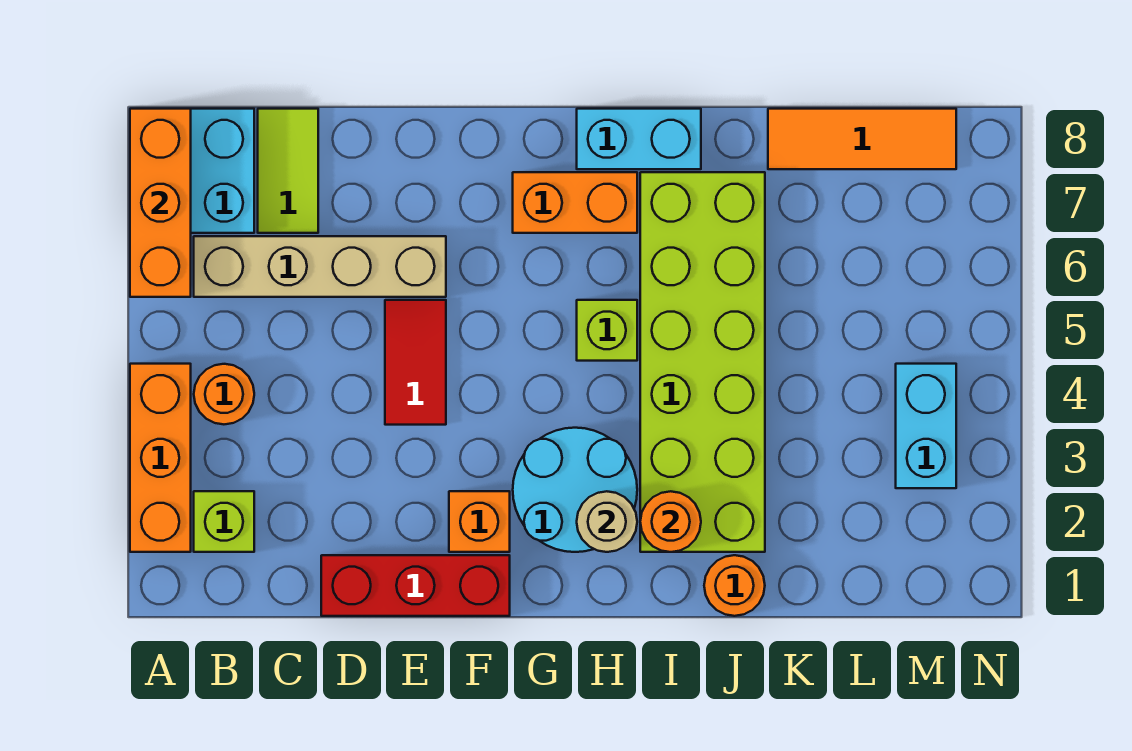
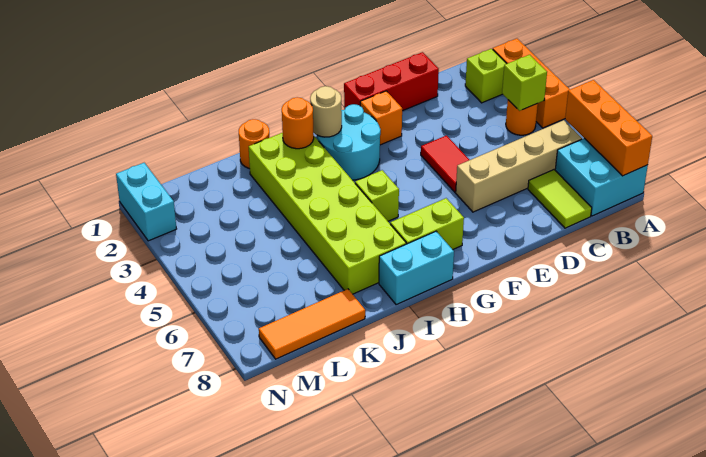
none -> lime 1x1 brick [502,55,547,111]
orange 1x2 brick [513,172,637,233] -> lime 1x2 brick [390,198,464,250]
cyan 1x2 brick [896,364,956,488] -> cyan 1x2 brick moved to [116,163,176,241]

